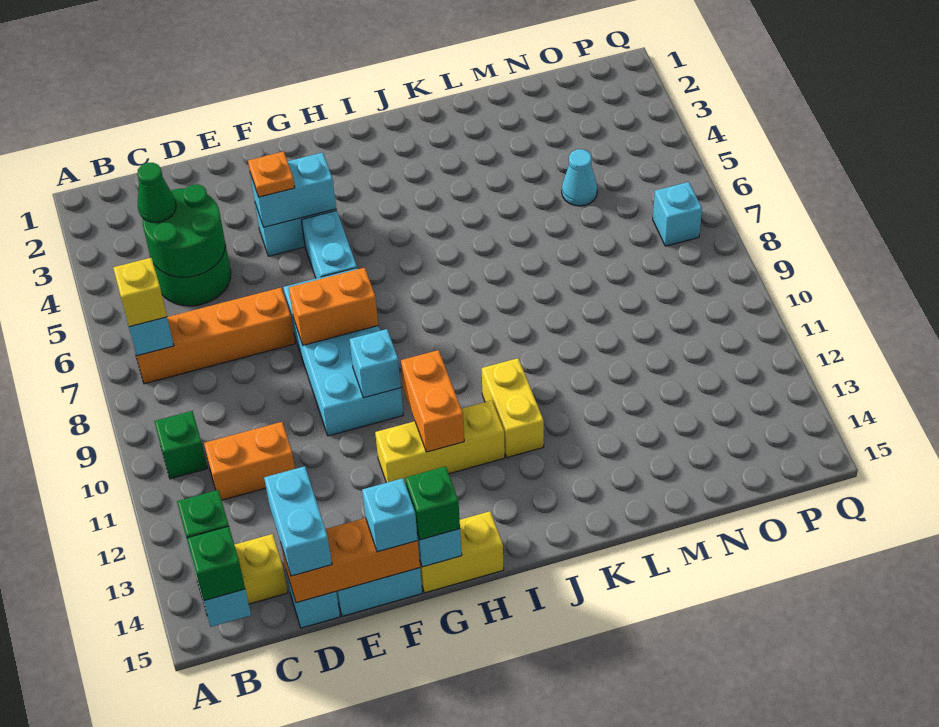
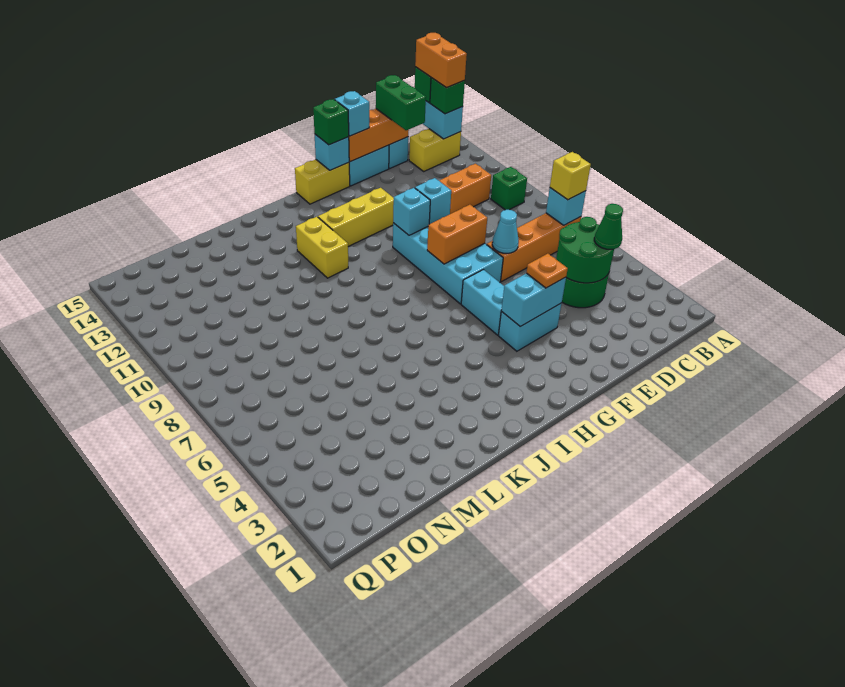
cyan 1x2 brick [264,466,332,576] -> green 1x2 brick [376,75,426,130]
orange 1x2 brick [401,350,464,452] -> orange 1x2 brick moved to [415,33,467,88]
cyan 1x1 cone [562,149,597,206] -> cyan 1x1 cone moved to [492,210,519,253]
cyan 1x1 brick [653,182,702,246] -> cyan 1x1 brick moved to [415,178,451,224]

